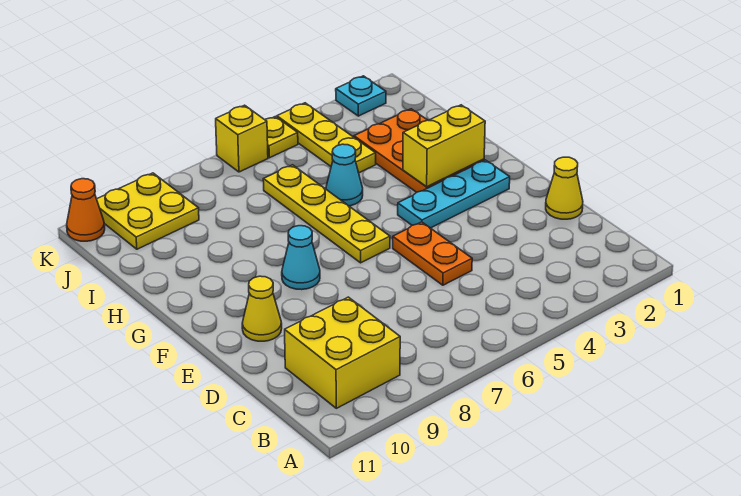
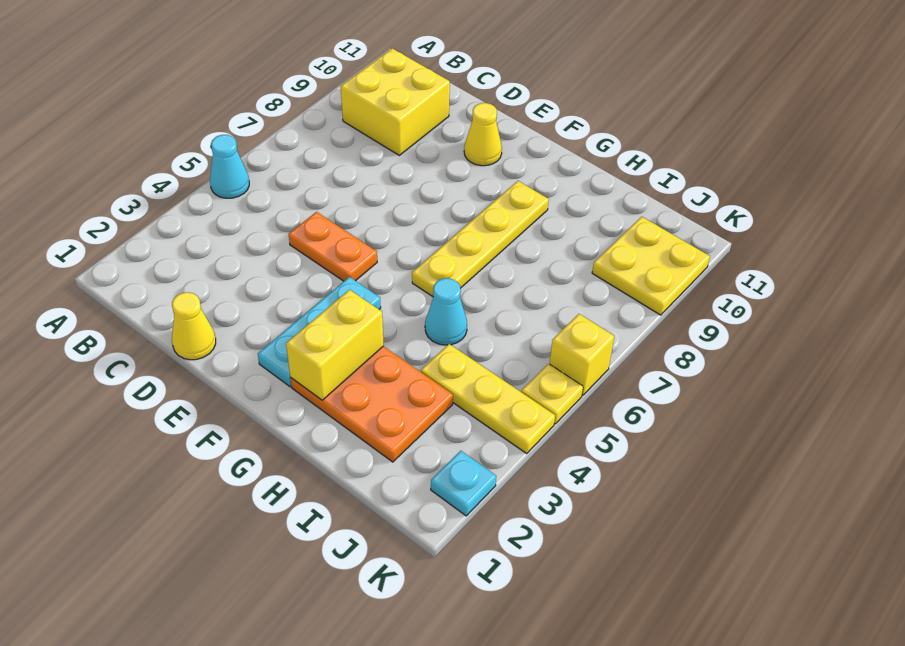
yellow 1x4 plate [263,165,390,263] -> yellow 1x4 plate turned to [412,181,549,297]
cyan 1x1 cone [282,226,320,290] -> cyan 1x1 cone moved to [210,135,249,198]
orange 1x1 cone [67,179,105,241] -> none

